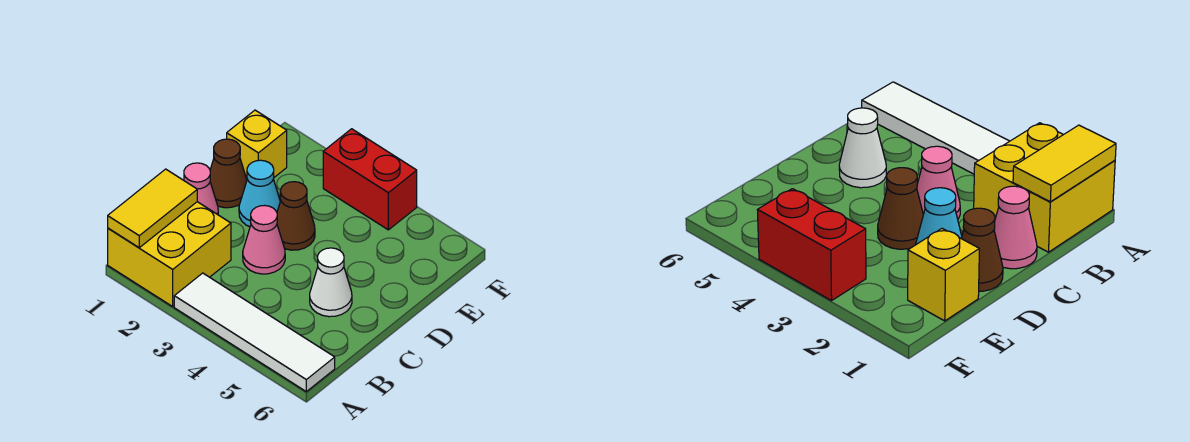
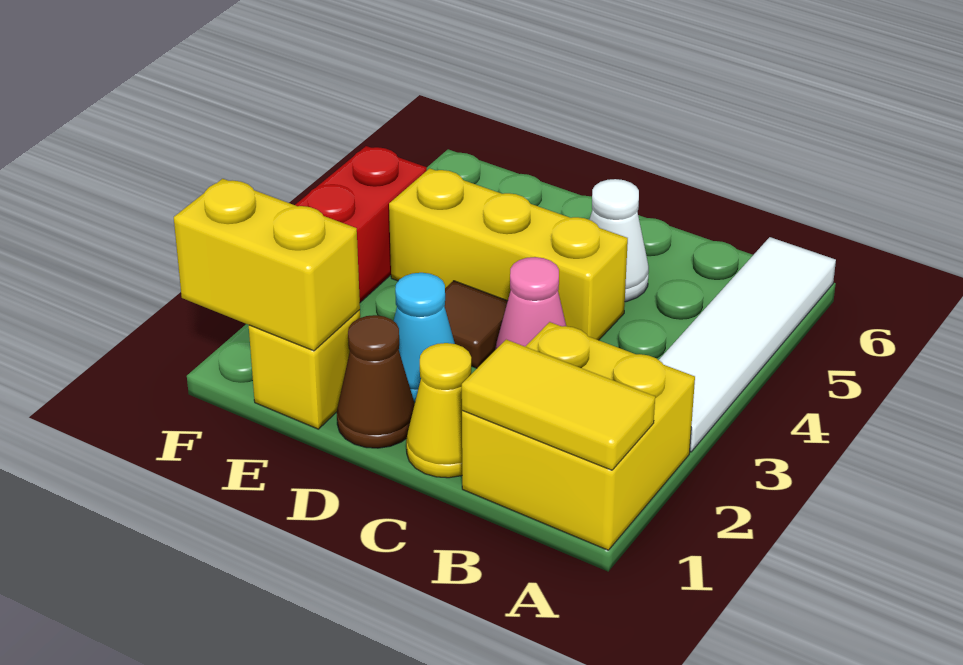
pink 1x1 cone [184,163,218,215] -> yellow 1x1 cone [406,343,471,478]
none -> yellow 1x3 brick [389,168,628,340]
brown 1x1 cone [277,182,315,250] -> brown 1x1 tile [445,281,508,368]
none -> yellow 1x2 brick [174,179,360,351]

